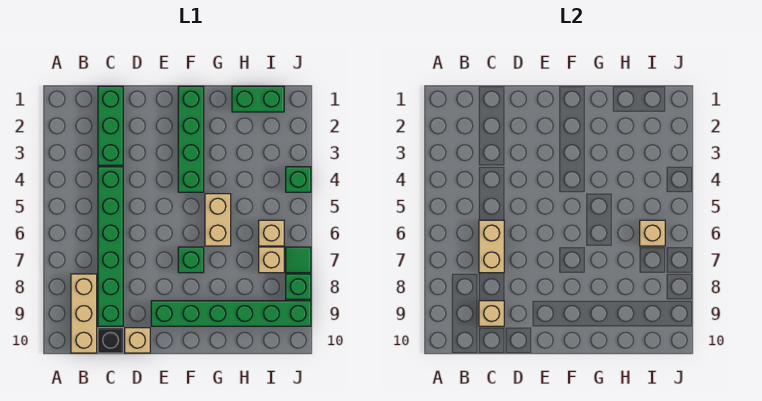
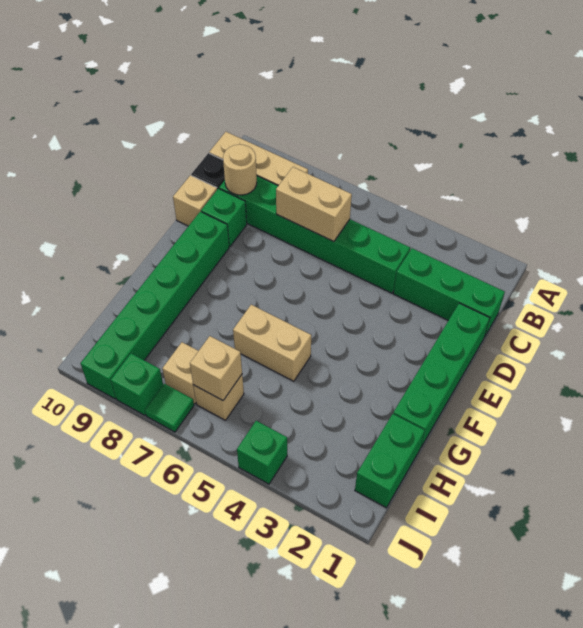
tan 1x1 brick [479,301,504,326] -> tan 1x1 round brick [223,144,257,195]
green 1x4 brick [178,86,204,192] -> green 1x4 brick turned to [393,303,490,447]
green 1x1 brick [178,247,204,273] -> green 1x1 brick moved to [201,188,247,246]

